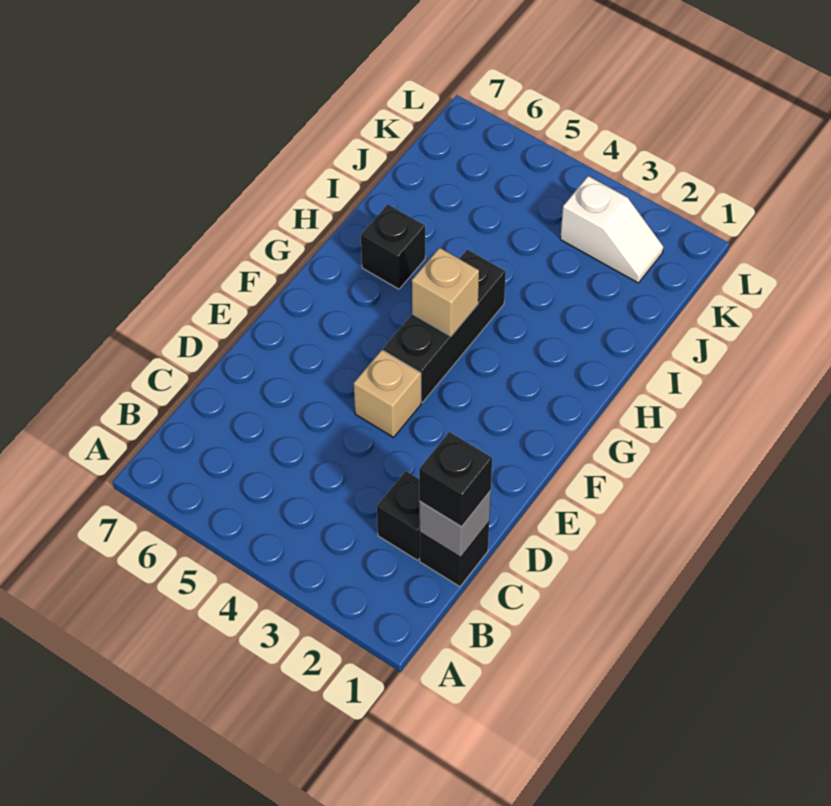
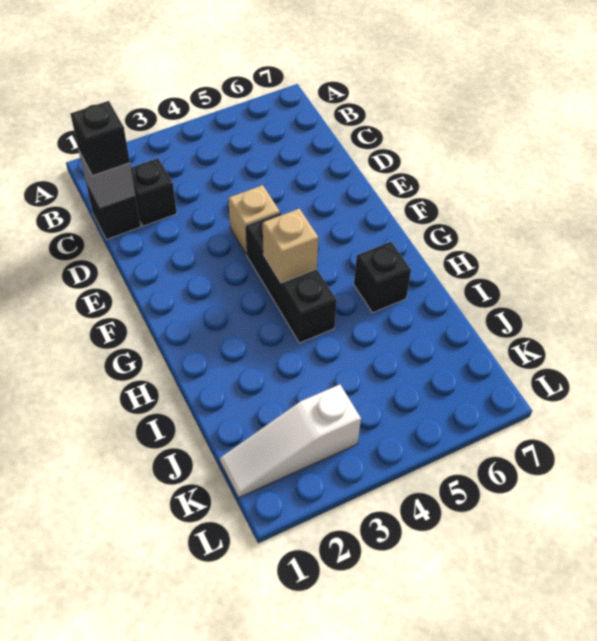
white 1x2 slope [560,176,663,283] -> white 1x3 slope [220,385,361,498]

